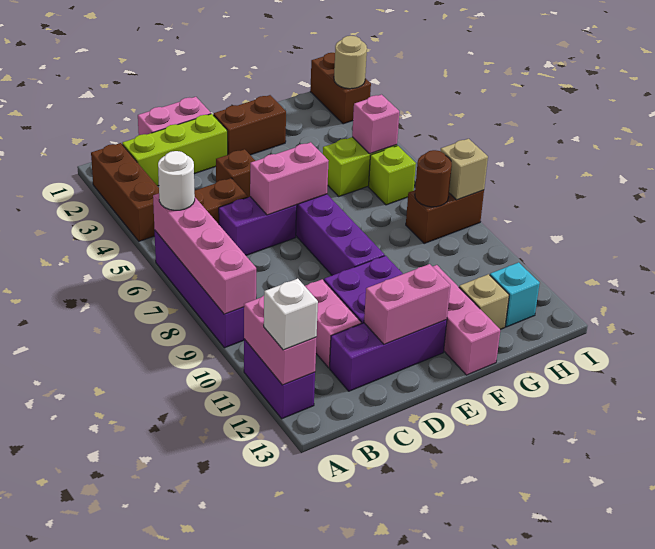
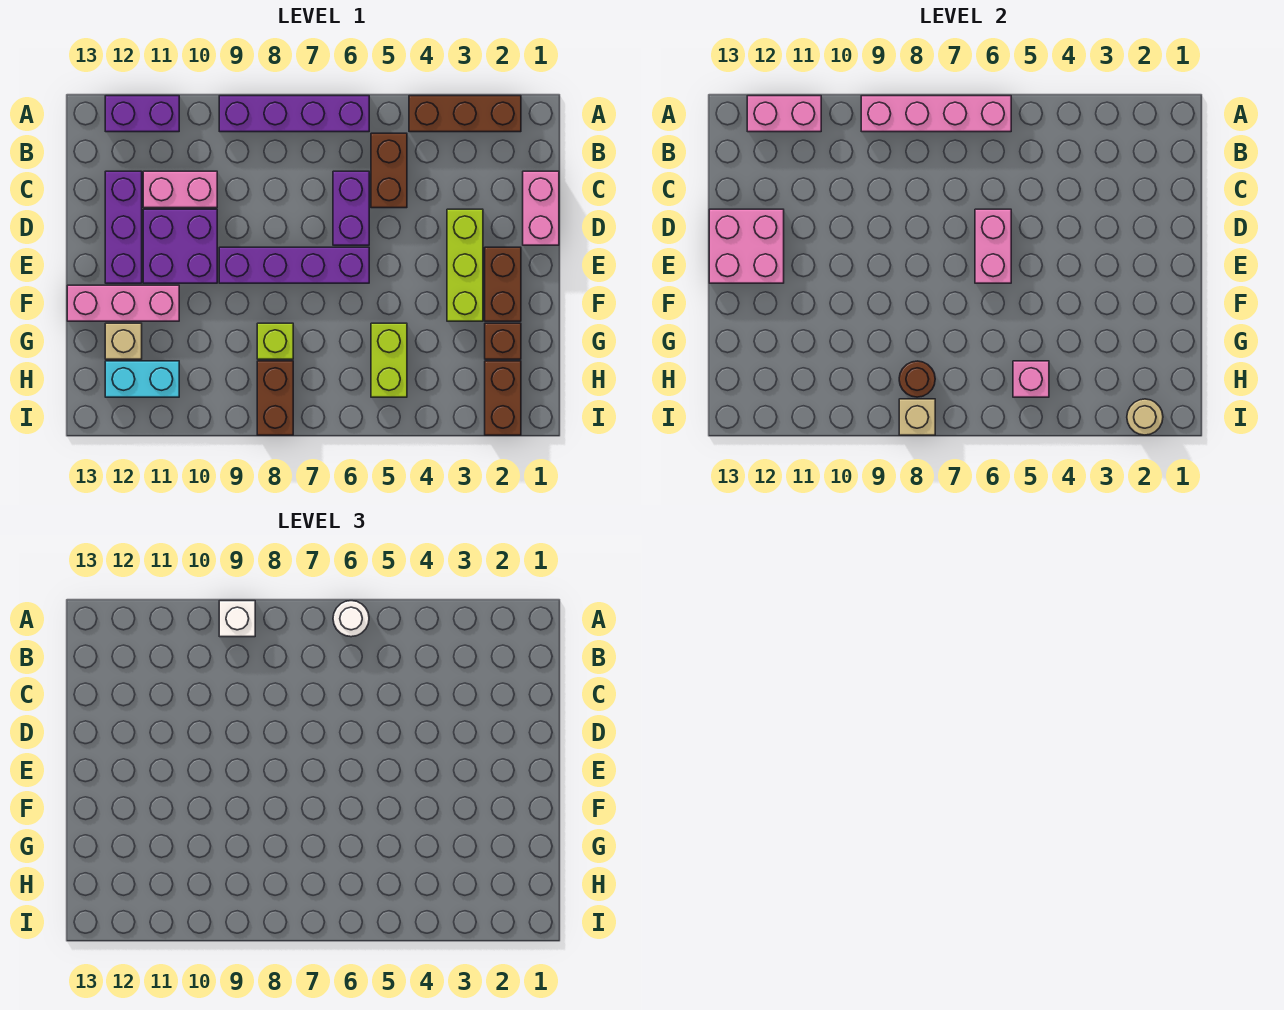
white 1x1 brick [264,279,318,350] -> white 1x1 brick moved to [219,601,255,637]
lime 1x3 brick [122,114,227,186] -> lime 1x3 brick moved to [447,209,483,321]
brown 1x1 brick [216,149,255,197] -> brown 1x1 brick moved to [485,323,521,359]
pink 1x2 brick [364,264,450,344] -> pink 2x2 brick [709,209,784,283]
lime 1x1 brick [369,146,416,205] -> lime 1x1 brick moved to [257,323,293,359]
cyan 1x1 brick [490,262,540,327] -> cyan 1x2 brick [105,361,179,397]
brown 1x2 brick [310,53,371,124] -> brown 1x2 brick turned to [485,361,521,435]

